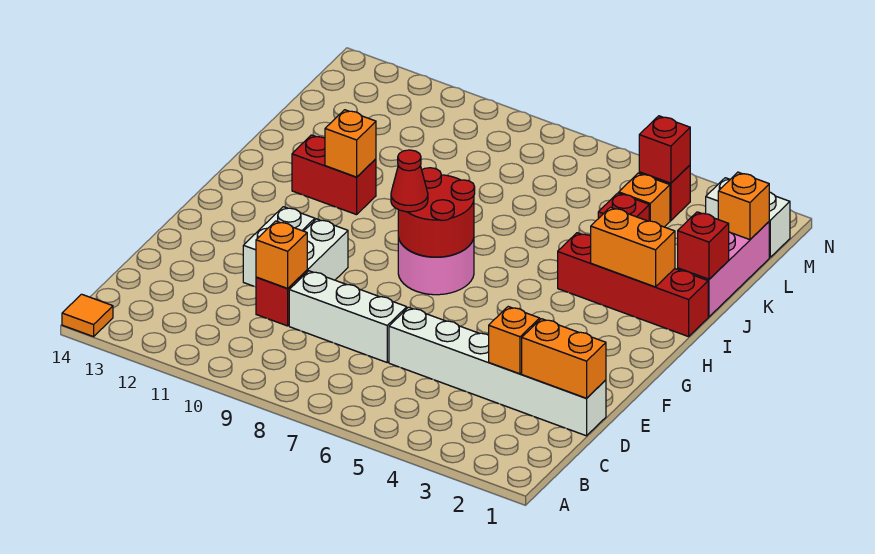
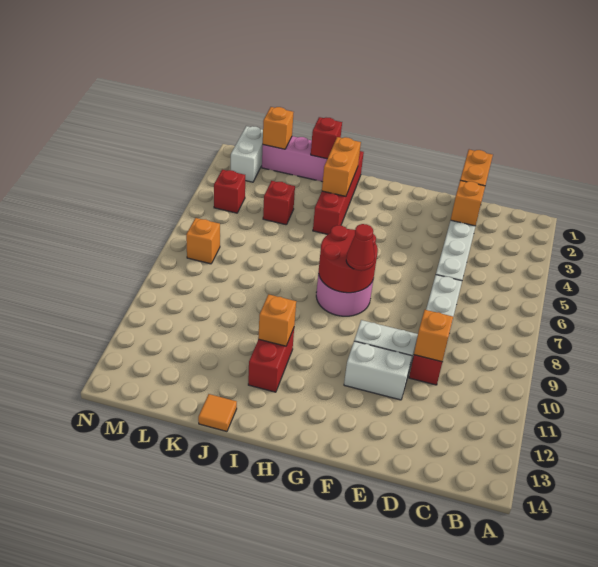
orange 1x1 tile [62,294,113,337] -> orange 1x1 tile moved to [198,394,237,431]
orange 1x1 brick [619,173,670,227] -> orange 1x1 brick moved to [186,218,220,264]
red 1x1 brick [639,116,690,183] -> none

